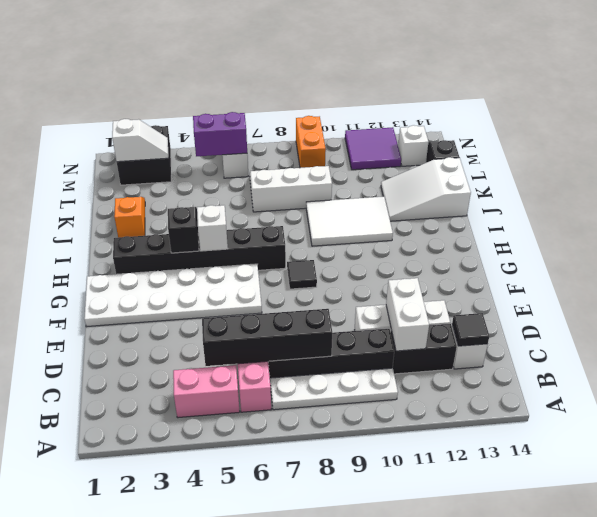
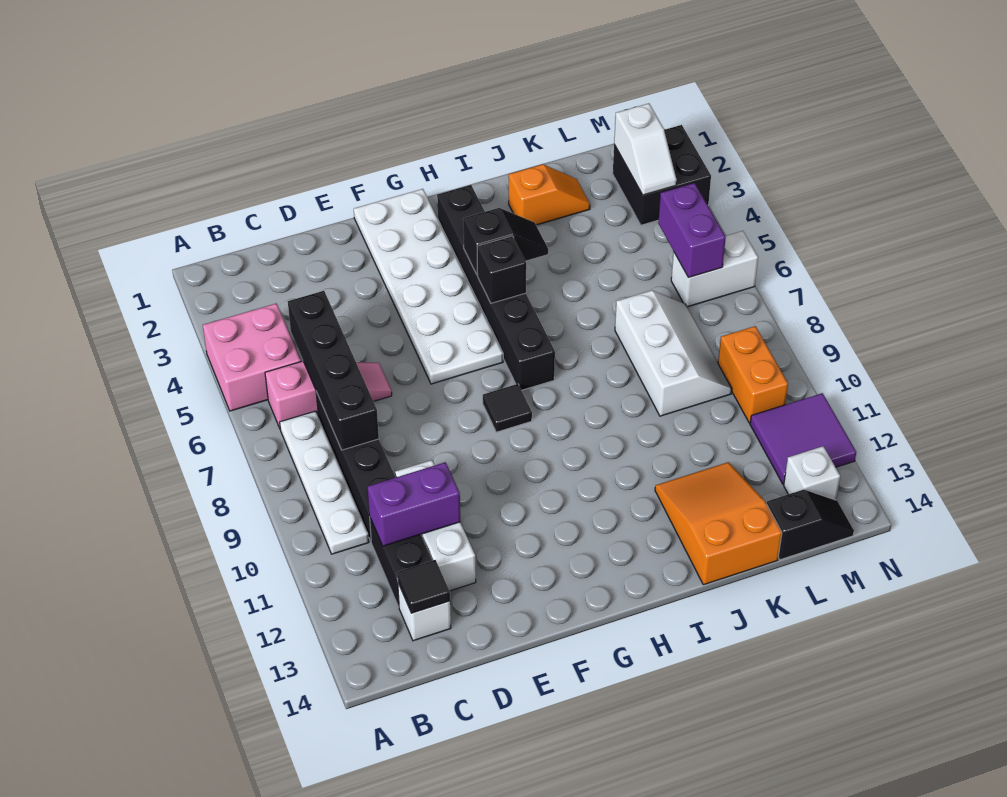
pink 1x2 brick [173,365,240,418] -> pink 2x2 brick [203,303,301,411]
white 1x2 brick [386,278,429,351] -> purple 1x2 brick [367,462,460,546]
white 1x1 brick [197,205,228,251] -> black 1x1 brick [477,236,526,303]
white 2x3 tile [306,196,393,246] -> none
white 2x3 slope [381,157,471,221] -> orange 2x3 slope [655,462,782,585]
orange 1x2 brick [296,116,326,168] -> orange 1x2 brick turned to [718,326,788,423]

